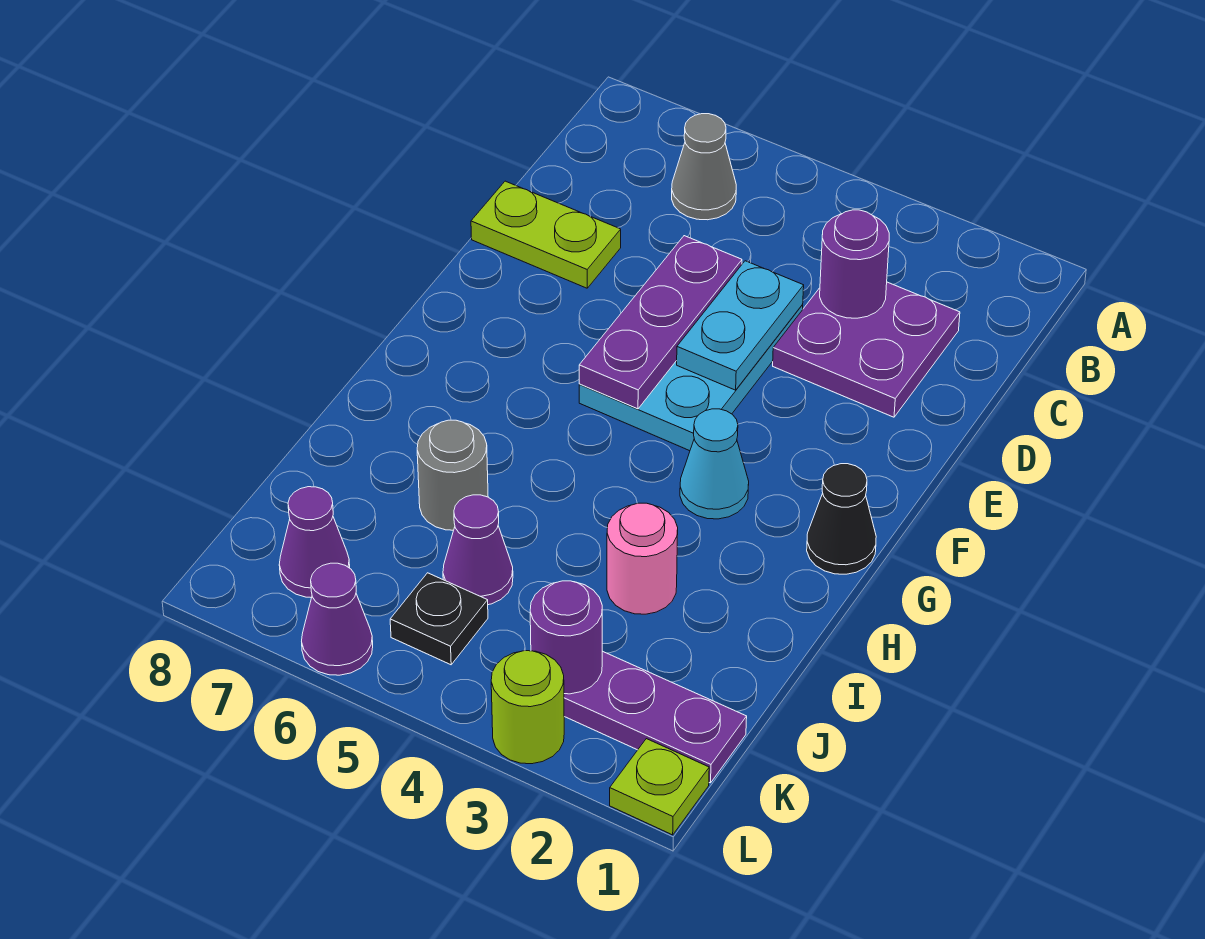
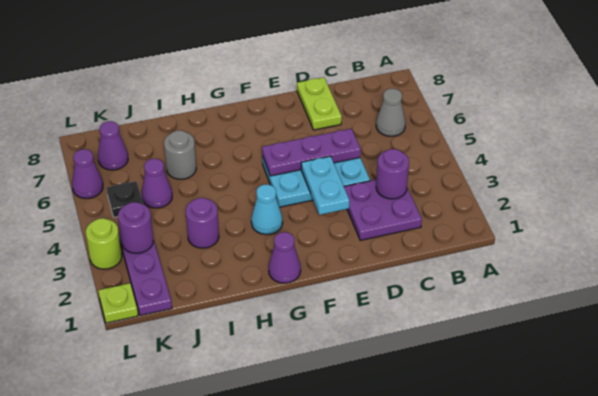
cyan 1x2 plate [677,261,804,390] -> cyan 1x2 plate turned to [301,156,349,215]
black 1x1 cone [807,464,876,574] -> purple 1x1 cone [269,232,301,283]
pink 1x1 round brick [607,503,678,614] -> purple 1x1 round brick [186,198,219,248]

